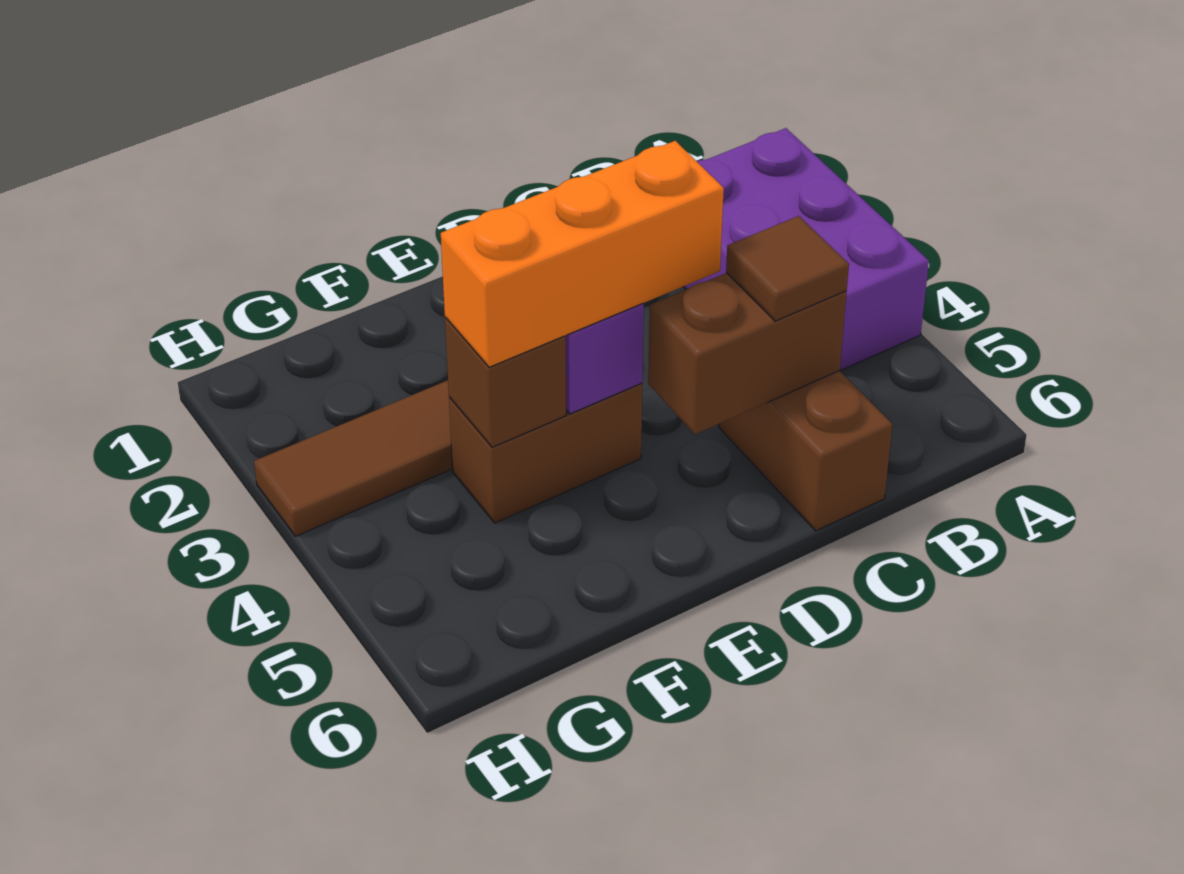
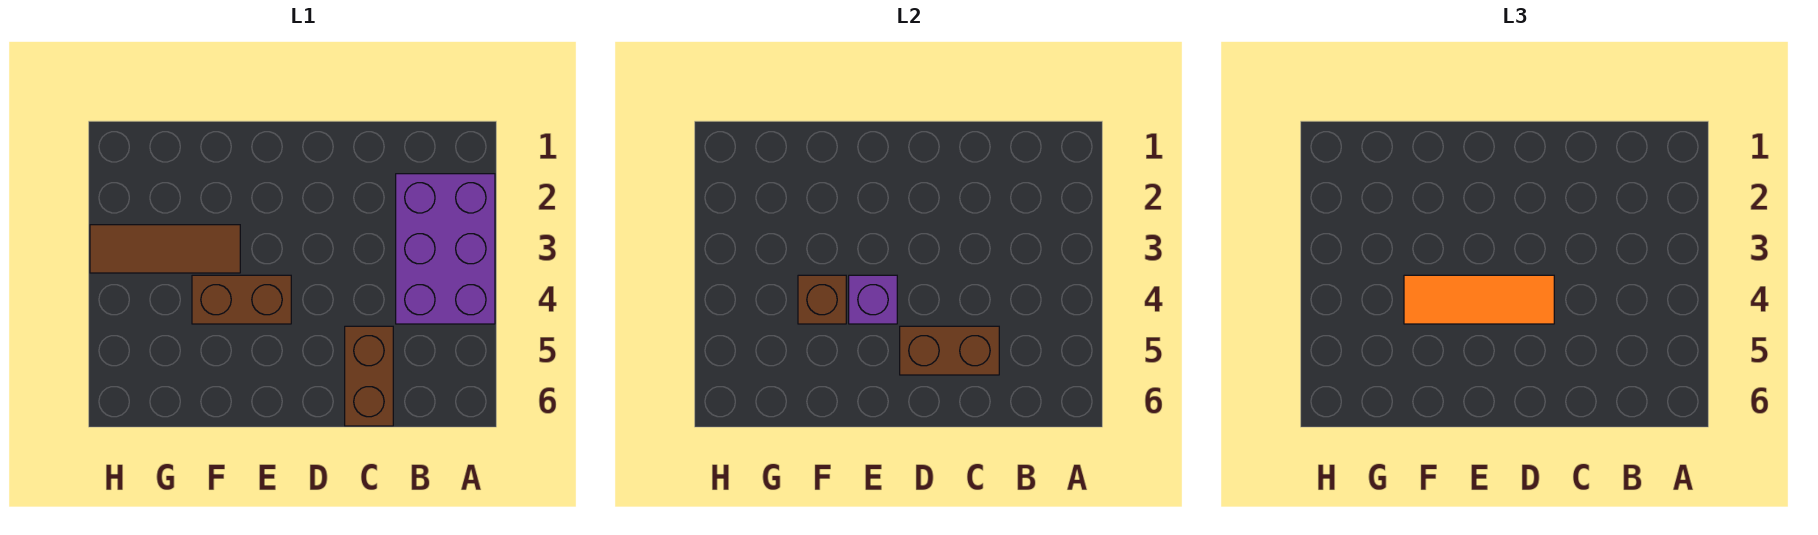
brown 1x1 tile [726,216,849,321] -> none
orange 1x3 brick [441,141,724,367] -> orange 1x3 tile [1404,275,1554,324]

